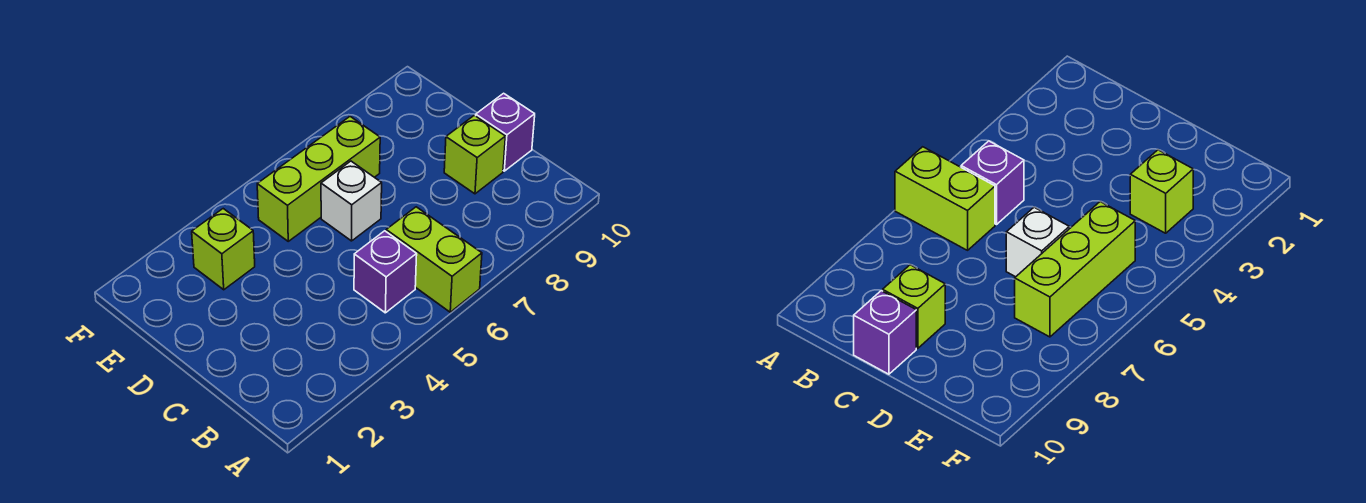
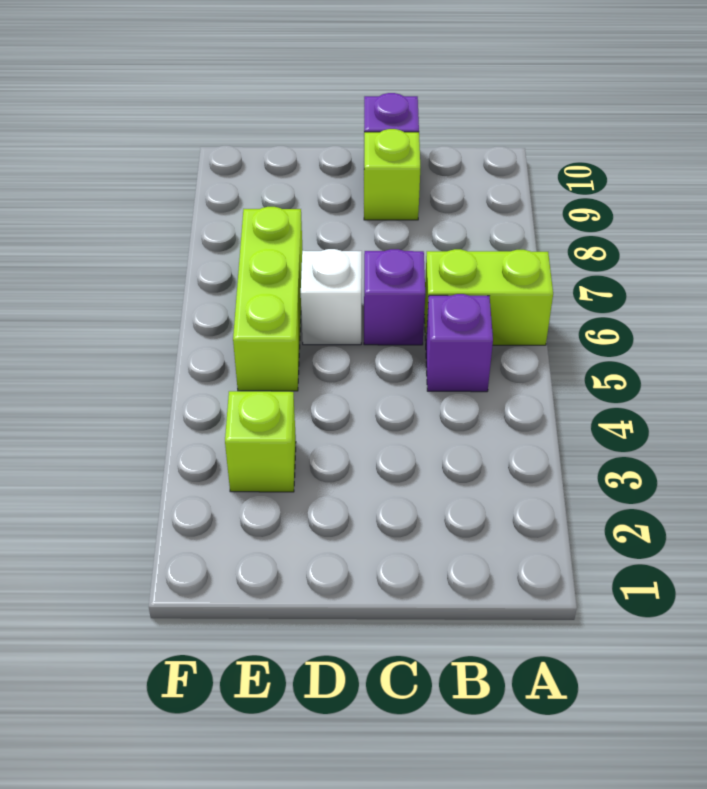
none -> purple 1x1 brick [364,249,425,345]

